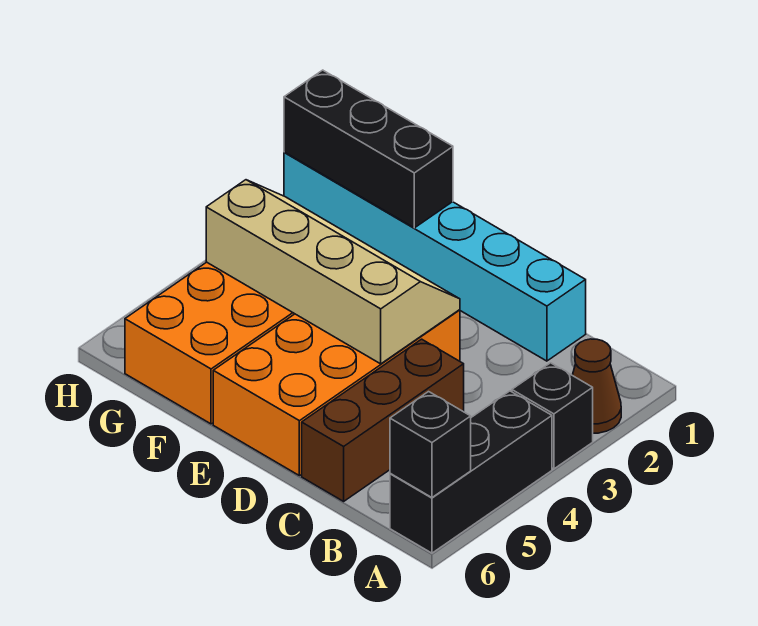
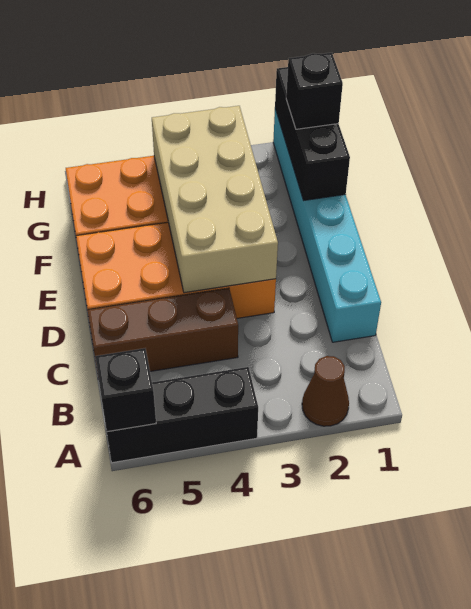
black 1x1 brick [512,363,593,469] -> black 1x1 brick moved to [286,53,343,129]
tan 2x4 slope [206,180,460,364] -> tan 2x4 brick [152,106,278,293]

